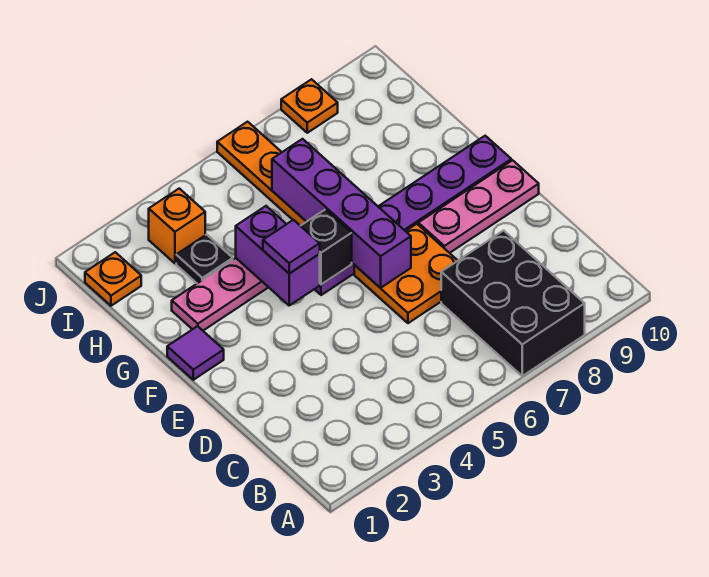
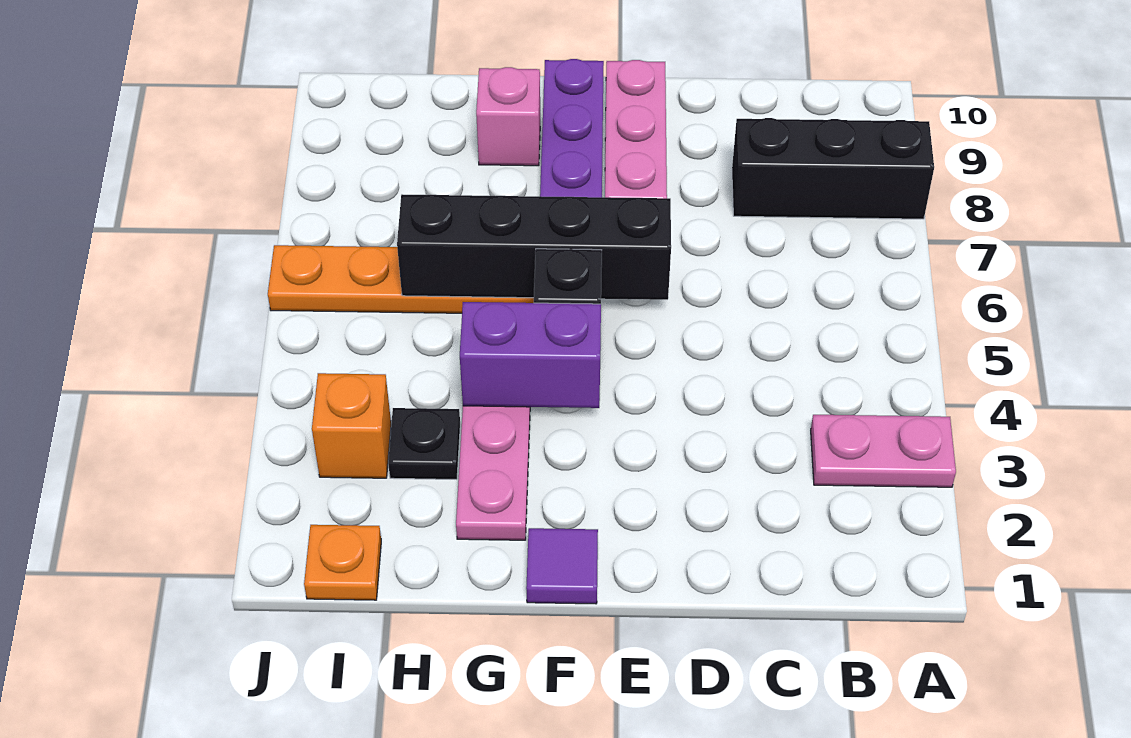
none -> pink 1x2 plate [811,415,956,487]
black 2x3 brick [441,231,585,376] -> black 1x3 brick [732,118,934,219]
orange 2x2 plate [354,224,458,323] -> none
purple 1x4 brick [272,139,411,288] -> black 1x4 brick [397,194,671,300]
purple 1x1 tile [263,220,320,274] -> none
none -> pink 1x1 brick [476,67,540,166]
orange 1x1 plate [281,79,338,133] -> none

